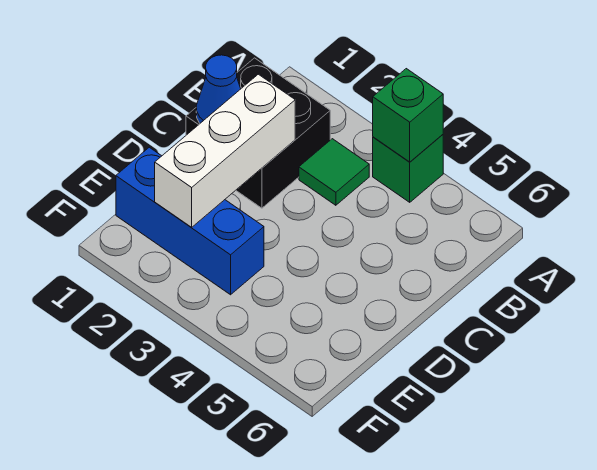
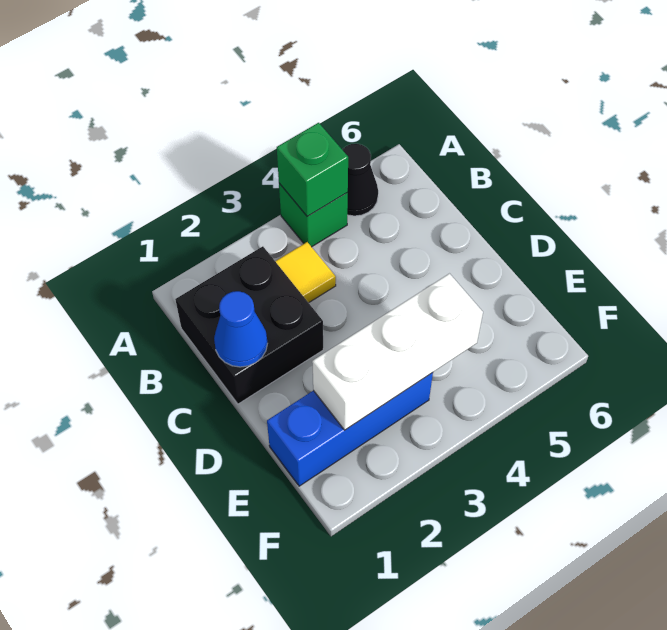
none -> black 1x1 cone [342,144,378,216]
green 1x1 tile [299,139,369,205] -> yellow 1x1 tile [275,242,336,303]
white 1x3 brick [155,74,295,227] -> white 1x3 brick turned to [312,274,483,430]

